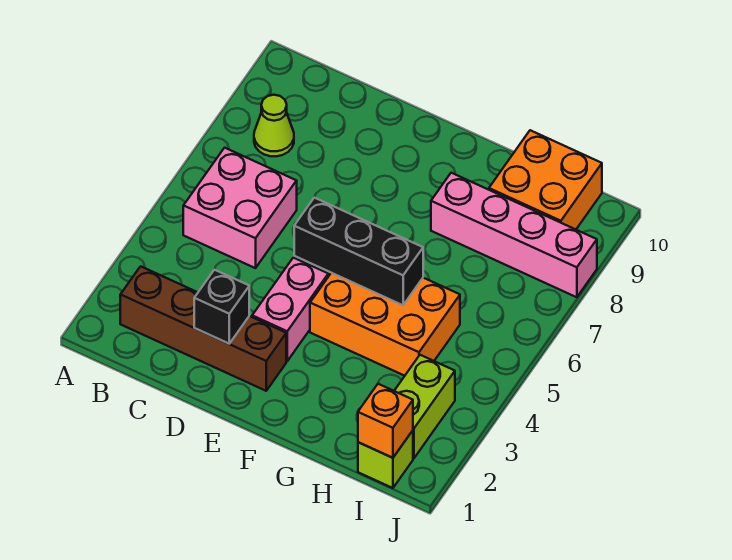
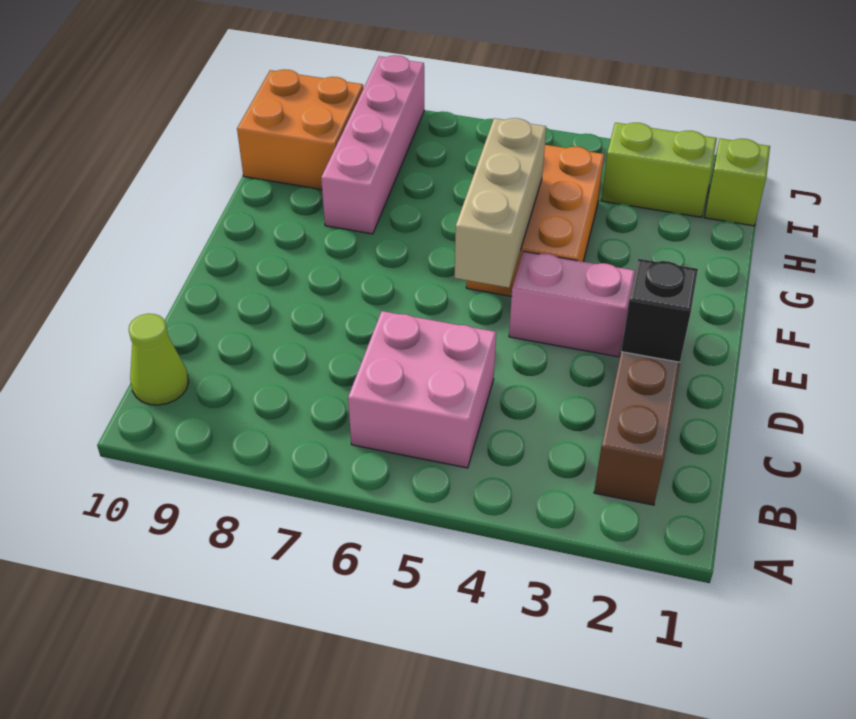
lime 1x1 cone [254,95,294,156] -> lime 1x1 cone moved to [129,314,189,405]
black 1x3 brick [294,198,423,305] -> tan 1x3 brick [455,118,546,288]
orange 1x1 brick [358,384,413,458] -> none

